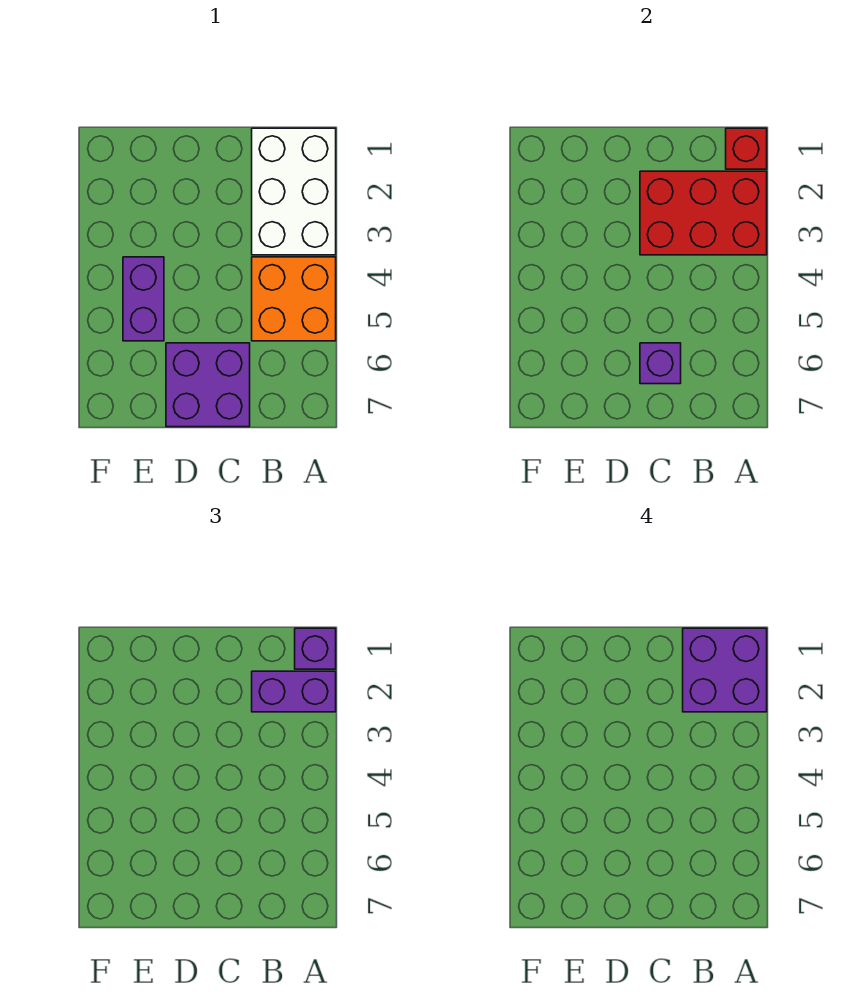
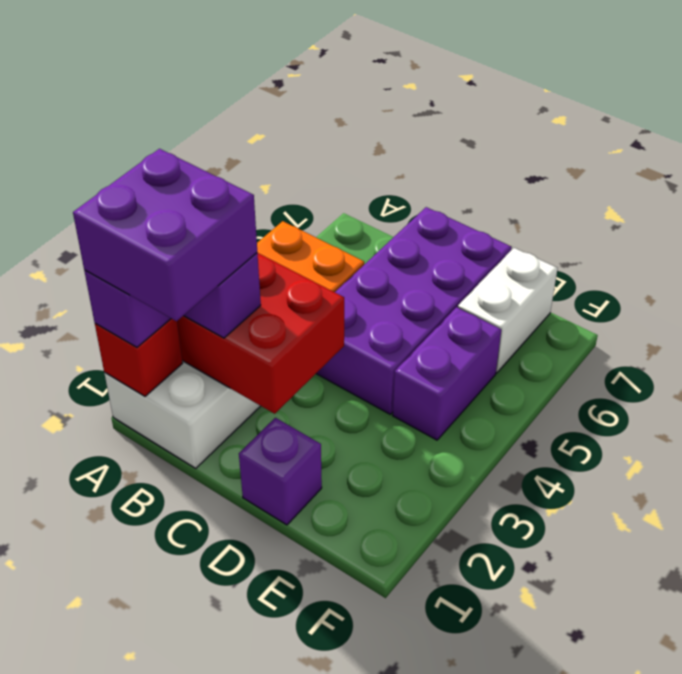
purple 2x2 brick [166,343,250,427] -> purple 2x4 brick [316,207,512,415]
purple 1x1 brick [640,343,681,384] -> purple 1x1 brick moved to [239,418,322,525]
none -> white 1x2 brick [458,248,558,373]

